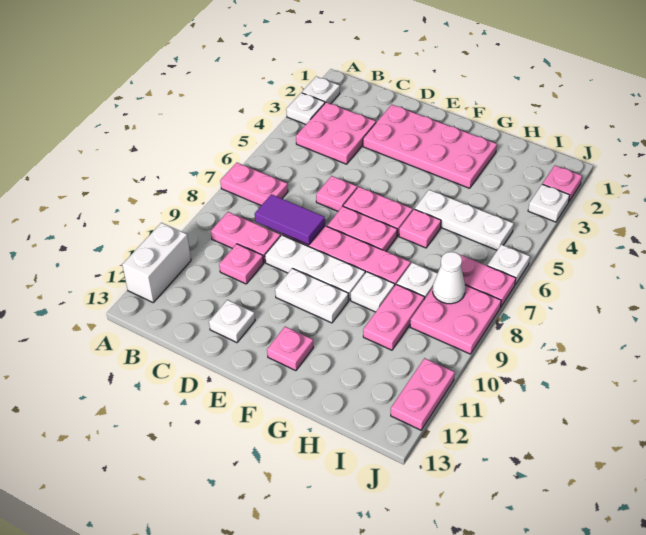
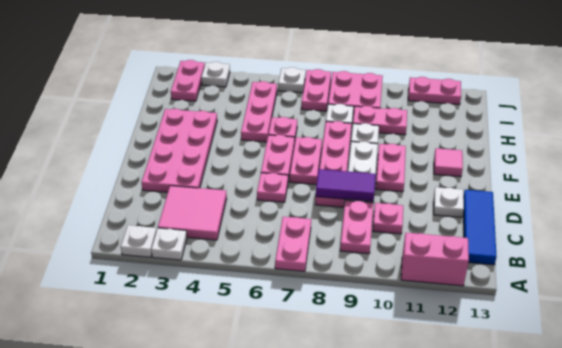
white 1x2 brick [122,223,191,302] -> pink 1x2 brick [401,233,469,286]
pink 2x2 plate [296,102,376,164] -> pink 2x2 tile [158,186,227,240]
none -> blue 1x3 tile [463,190,497,265]
purple 1x2 tile [255,194,325,245] -> purple 1x2 tile turned to [316,169,376,202]
white 1x2 plate [275,268,348,323] -> pink 1x2 plate [376,144,406,192]
pink 1x1 plate [267,327,313,371] -> pink 1x1 tile [434,148,463,177]
white 1x3 plate [415,190,514,250] -> pink 1x3 plate [241,81,277,142]
white 1x1 cone [433,252,465,304] -> none
pink 1x1 plate [543,166,582,202] -> pink 1x2 plate [171,60,205,101]

